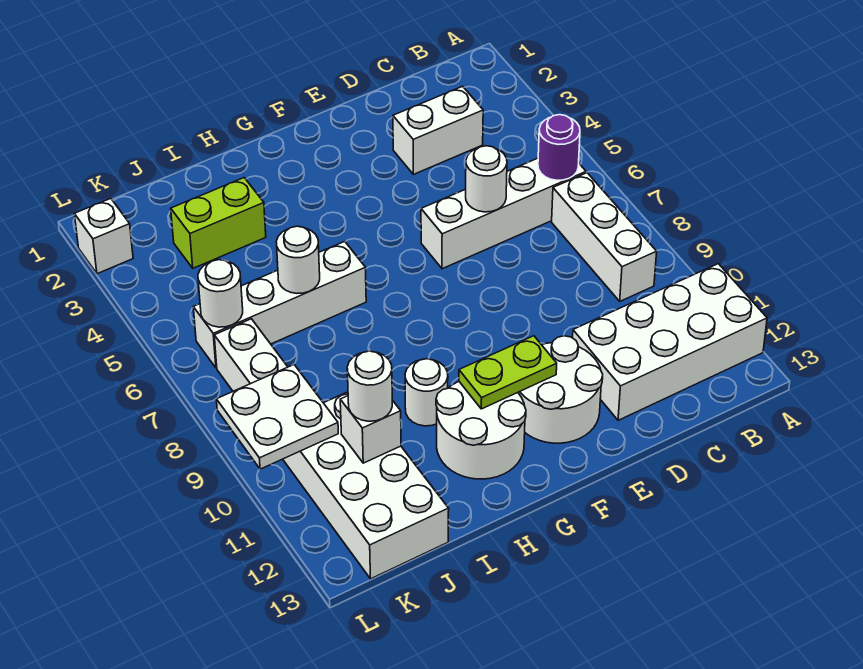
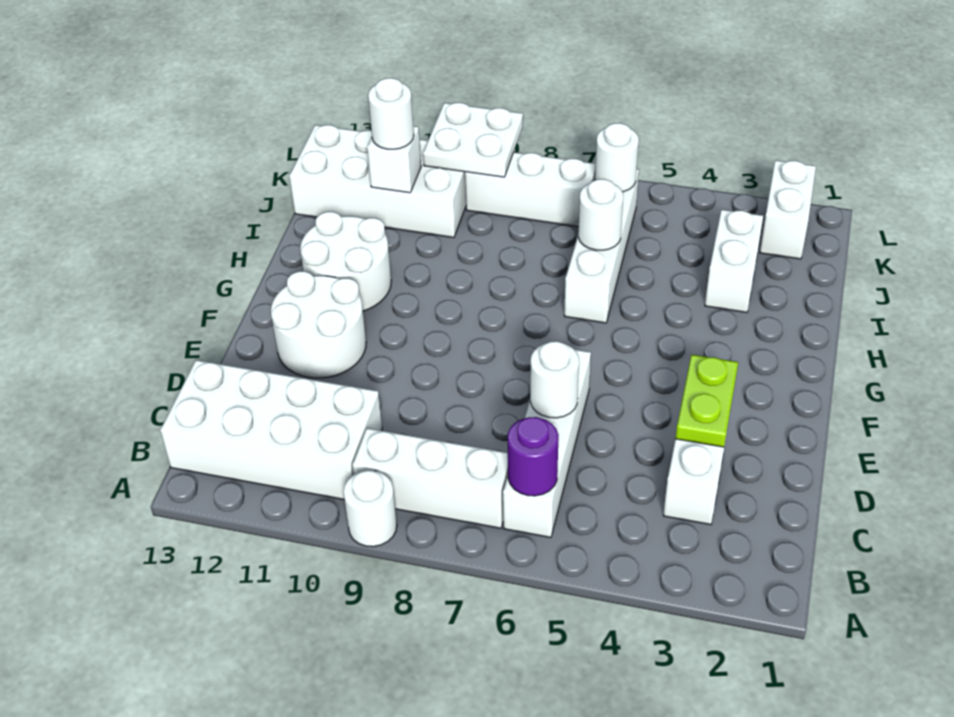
white 2x4 brick [573,264,767,420] -> white 2x4 brick turned to [160,360,382,499]
lime 1x2 plate [459,336,557,409] -> lime 1x2 plate moved to [675,355,738,447]
white 1x1 round brick [405,359,448,426] -> white 1x1 round brick moved to [343,470,397,547]
lime 1x2 brick [171,178,266,268] -> white 1x2 brick [705,210,763,312]
white 1x1 brick [75,198,133,274] -> white 1x2 brick [760,160,816,259]

